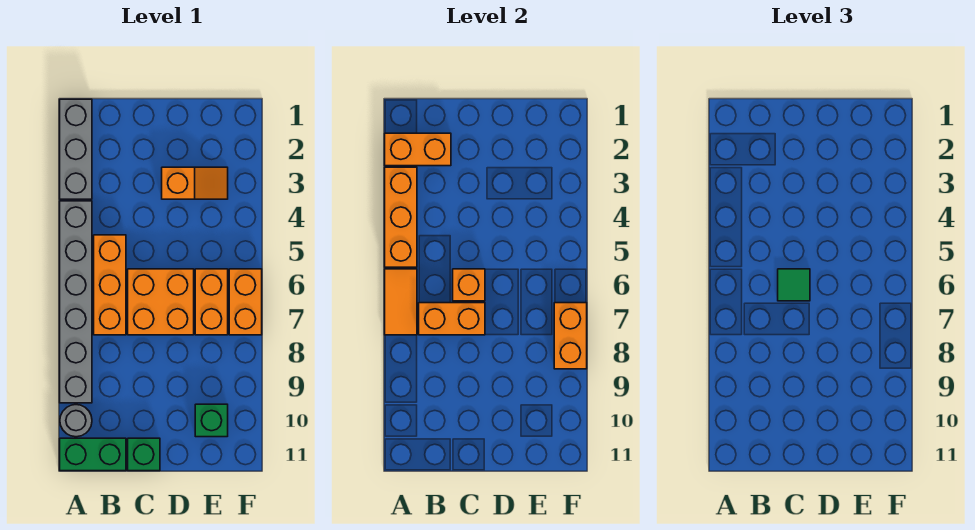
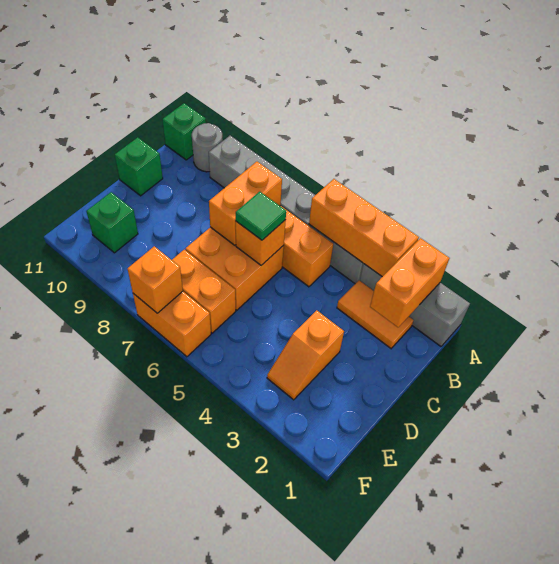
orange 1x2 tile [385,269,417,335] -> orange 1x2 tile moved to [337,280,413,348]
green 1x2 brick [60,438,126,471] -> green 1x1 brick [162,103,206,160]
orange 1x2 brick [554,303,587,369] -> orange 1x1 brick [127,246,183,313]

